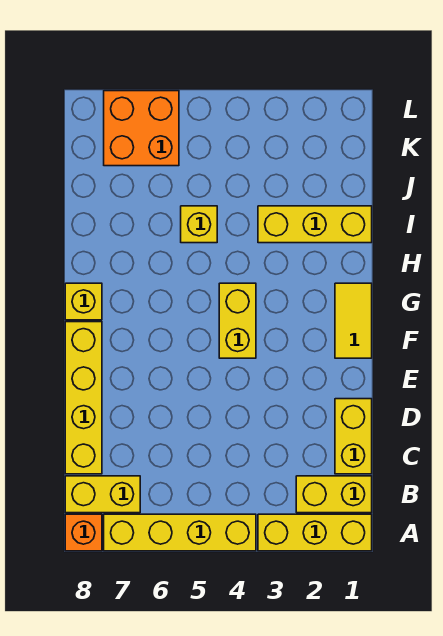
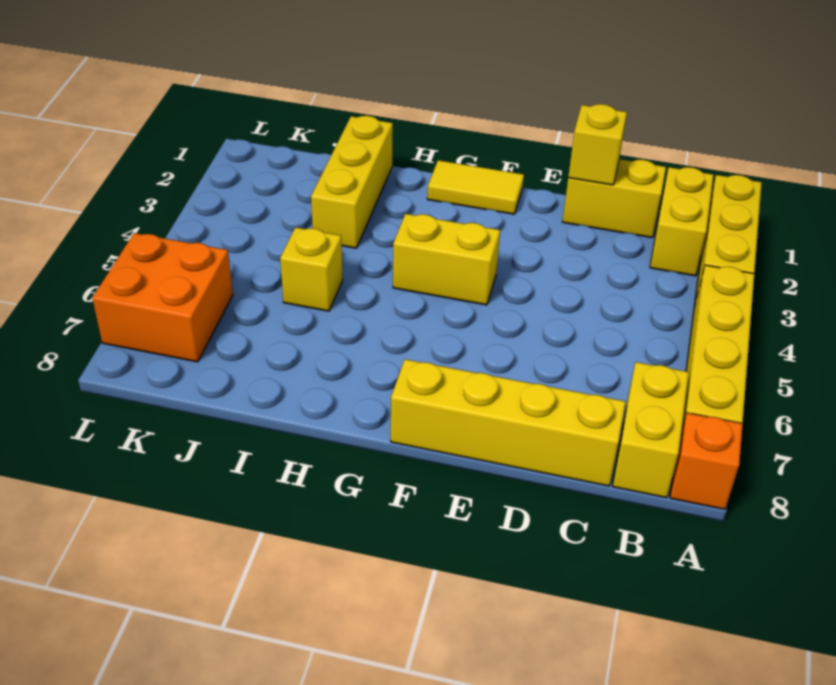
yellow 1x1 brick [65,283,102,320] -> yellow 1x1 brick moved to [568,104,627,185]

